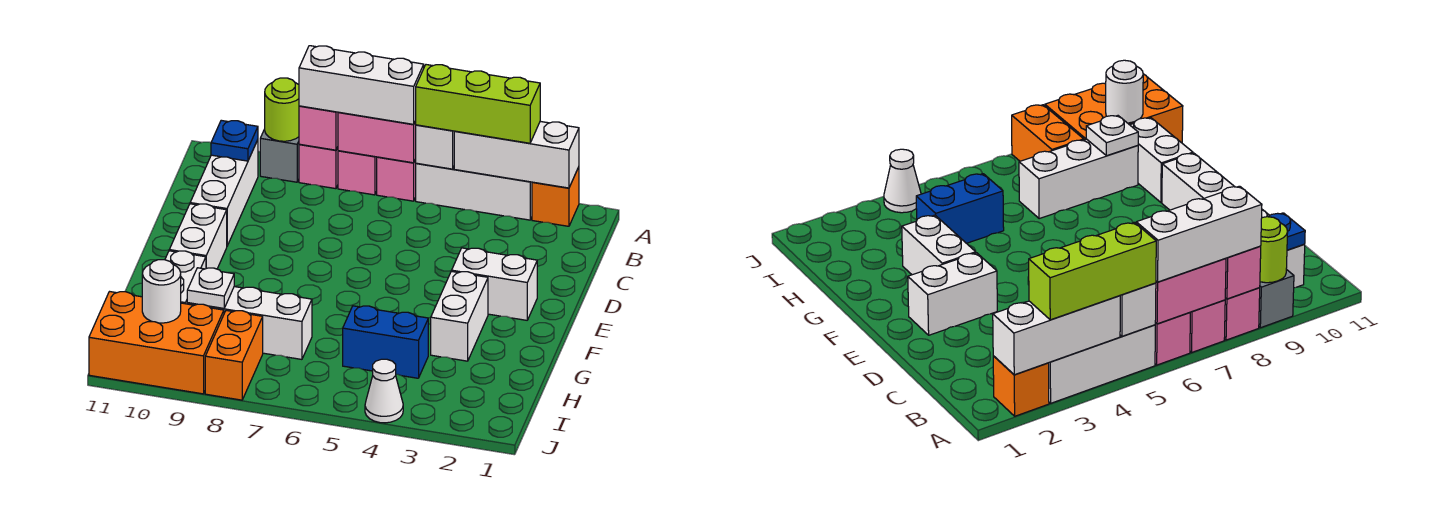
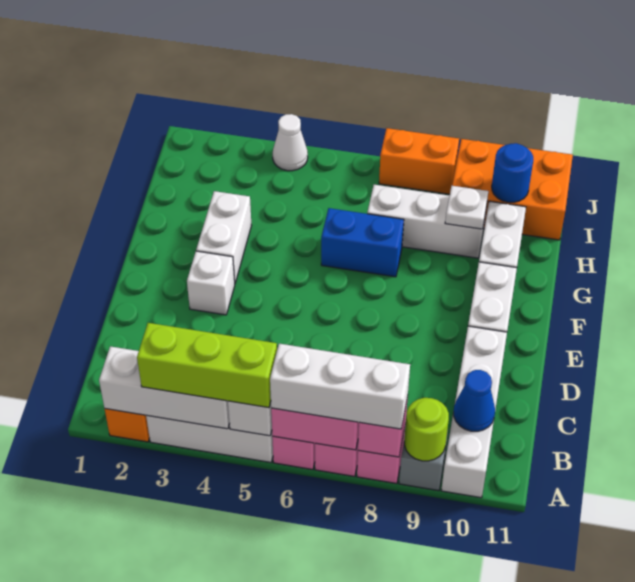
white 1x3 brick [190,140,258,246] -> white 1x4 brick [441,326,507,498]
blue 1x1 plate [211,120,258,161] -> blue 1x1 cone [454,370,495,431]
white 1x2 brick [452,248,537,320] -> white 1x1 brick [187,251,235,315]
blue 1x2 brick [343,306,428,378] -> blue 1x2 brick moved to [321,208,404,277]
orange 1x2 brick [205,310,263,400] -> orange 1x2 brick turned to [379,128,459,194]
white 1x1 round brick [142,260,181,323] -> blue 1x1 round brick [492,143,533,202]

